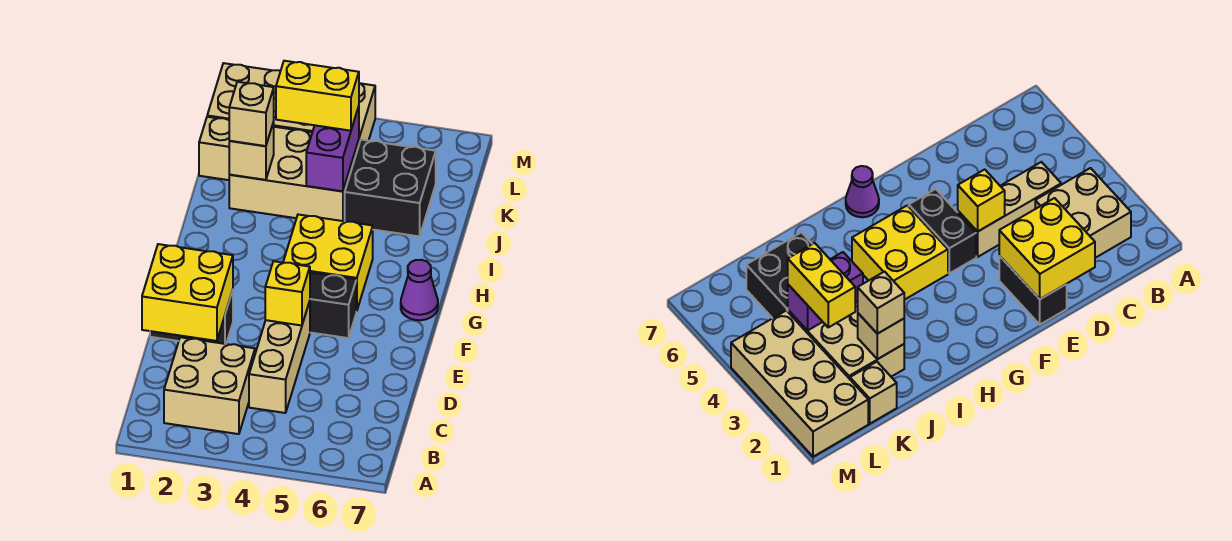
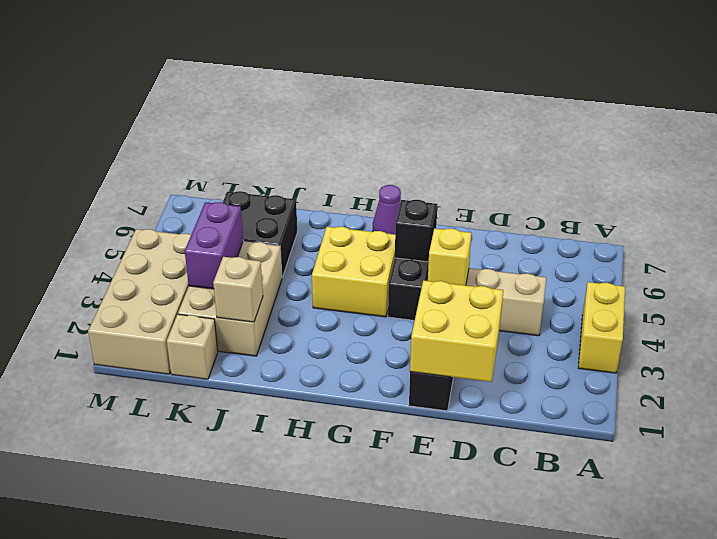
tan 2x2 brick [164,337,255,434] -> none
none -> black 1x1 brick [395,200,437,262]
tan 1x1 brick [229,82,274,146] -> none
purple 1x2 brick [306,106,359,191] -> purple 1x2 brick turned to [185,202,243,289]
yellow 1x2 brick [276,61,359,131] -> yellow 1x2 brick moved to [578,282,625,373]

